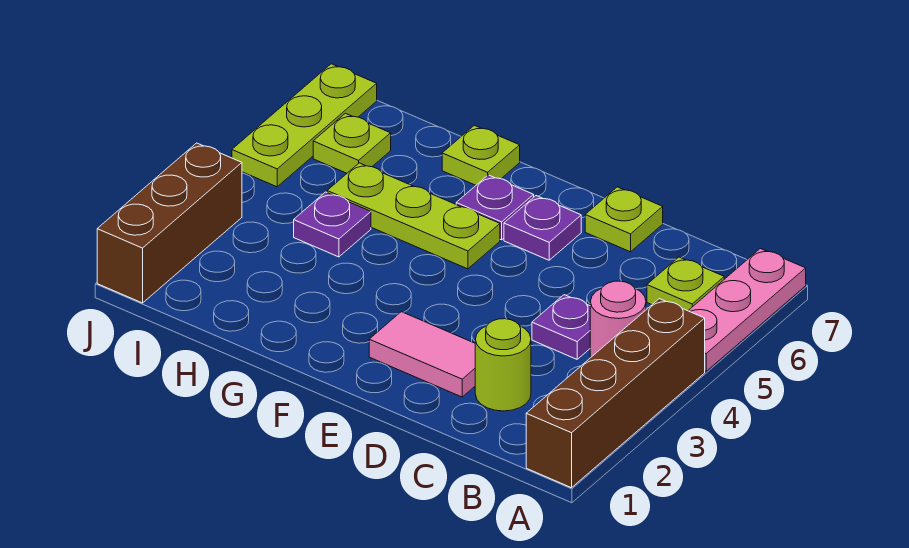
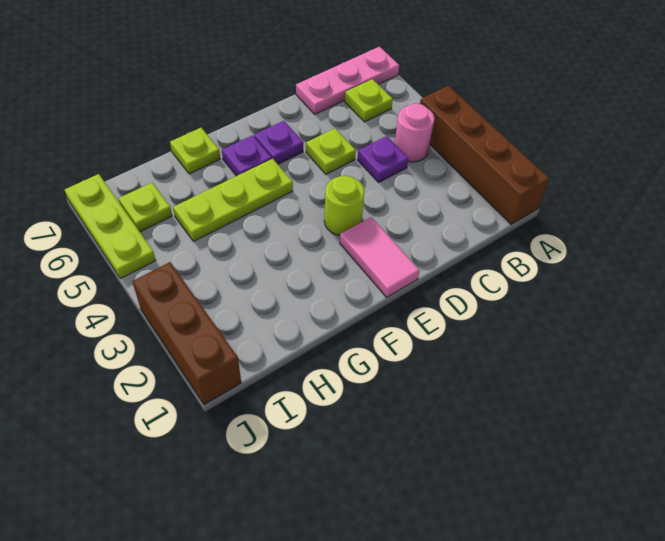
pink 1x3 plate [688,249,806,371] -> pink 1x3 plate turned to [296,47,399,114]
lime 1x1 round brick [475,319,531,411] -> lime 1x1 round brick moved to [324,176,364,235]
pink 1x2 tile [369,312,475,397] -> pink 1x2 tile turned to [340,217,419,297]
lime 1x1 plate [585,187,663,252] -> lime 1x1 plate moved to [306,129,356,174]
purple 1x1 plate [294,192,371,257] -> none

